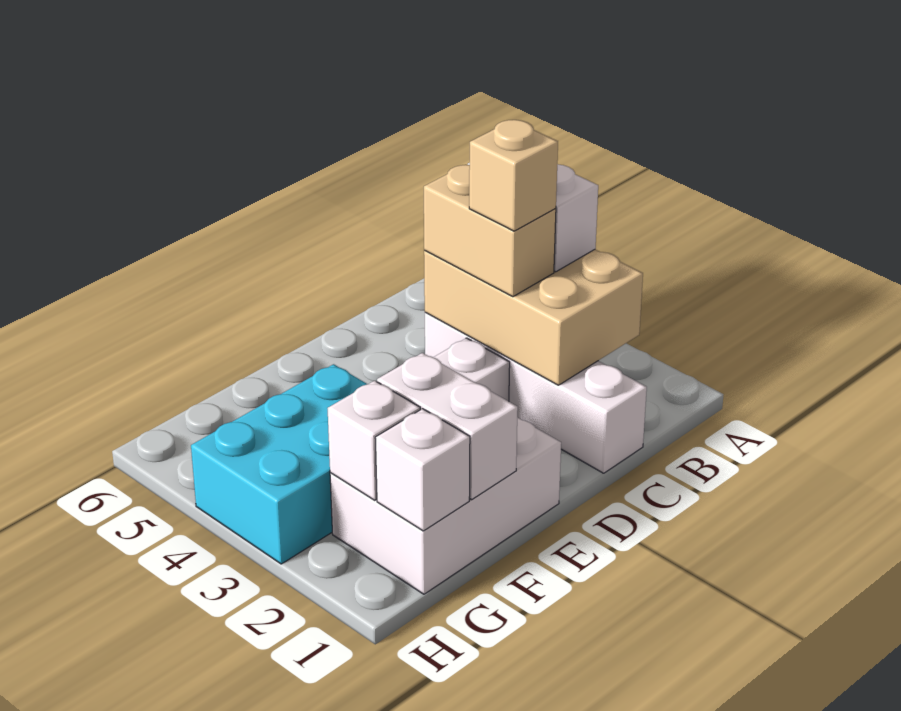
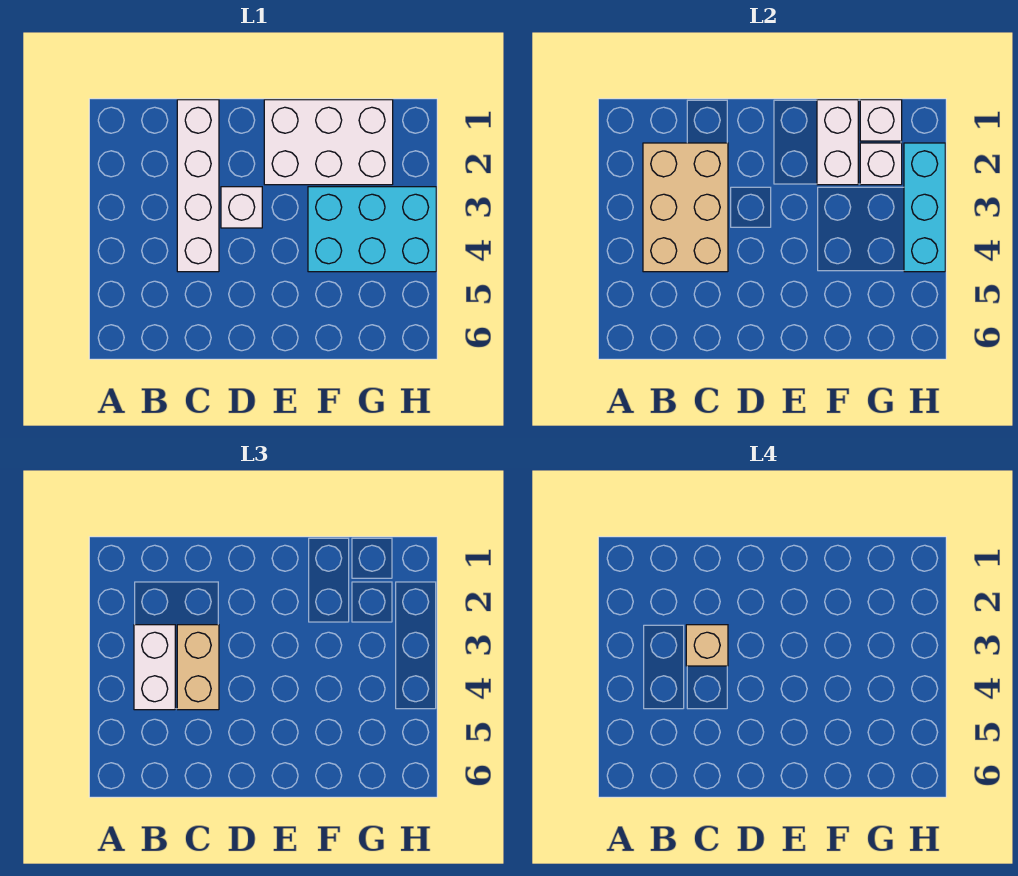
none -> cyan 1x3 brick [904,143,945,272]

